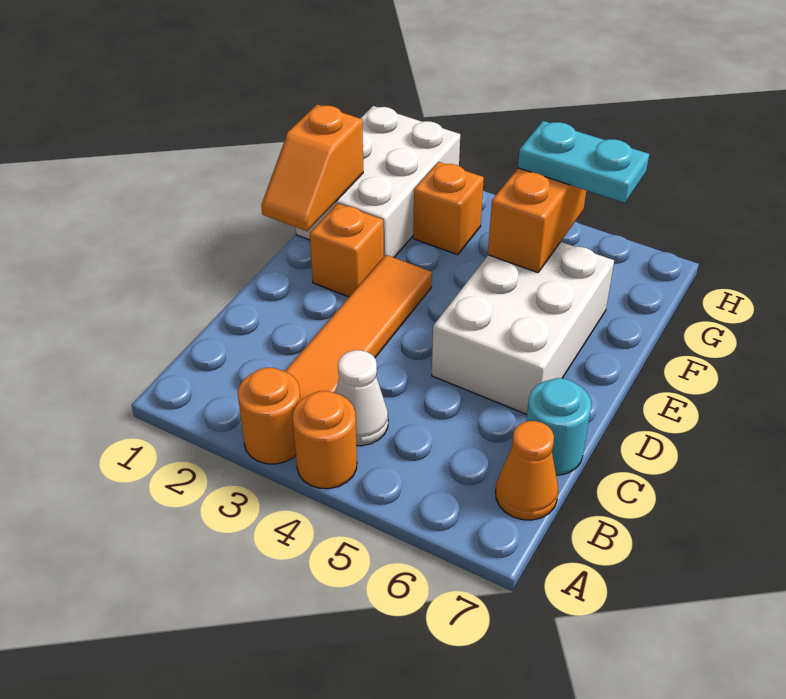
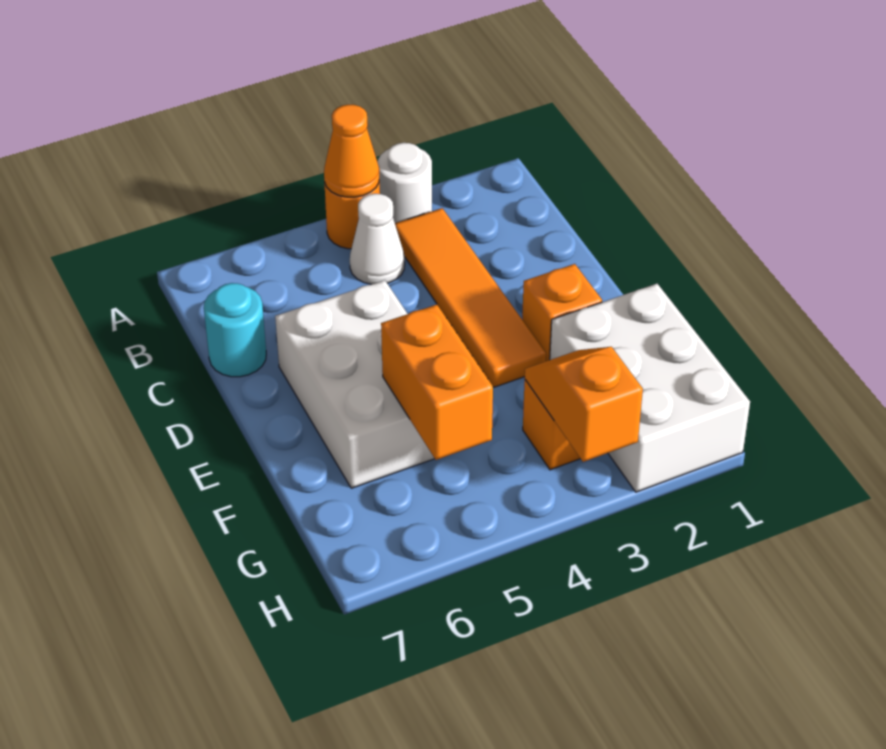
orange 1x1 round brick [238,368,301,464] -> white 1x1 round brick [378,143,432,223]
orange 1x1 cone [496,421,558,520] -> orange 1x1 cone moved to [324,105,379,197]
orange 1x2 slope [261,104,363,231] -> orange 1x2 slope moved to [525,347,643,462]
cyan 1x2 plate [518,121,649,203] -> none

